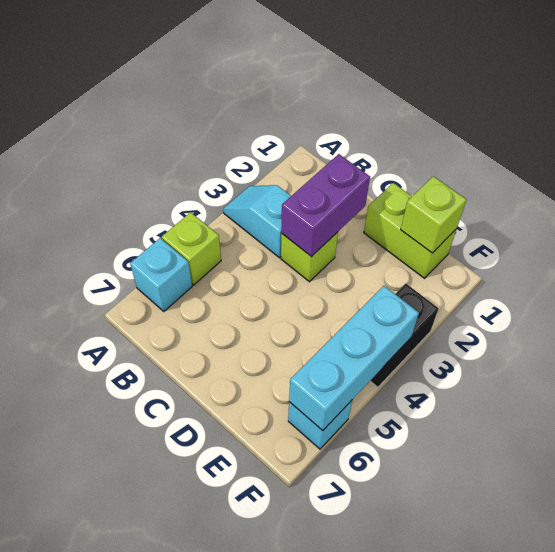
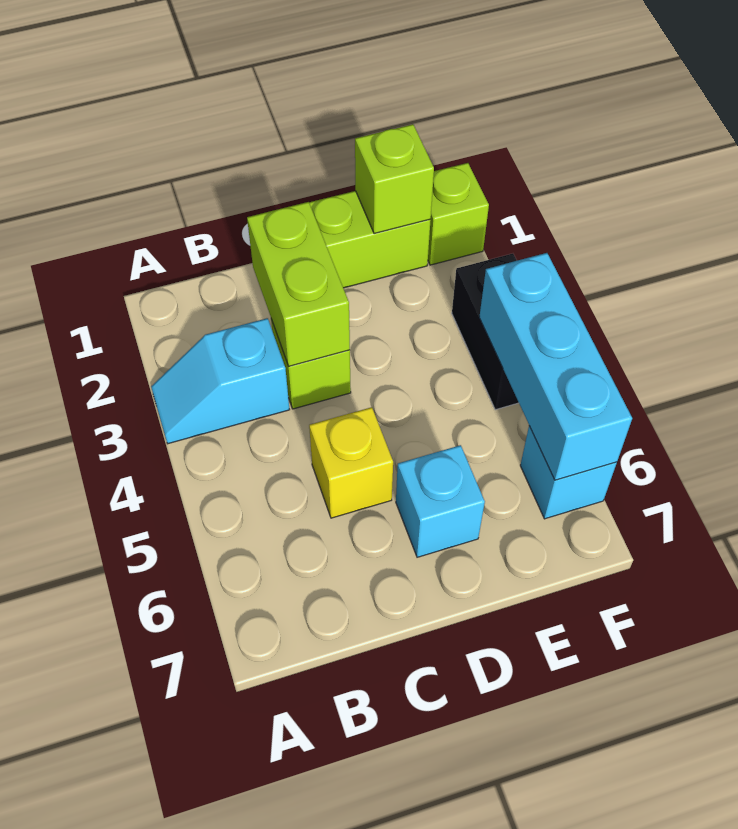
lime 1x1 brick [162,212,221,285] -> lime 1x1 brick moved to [428,163,489,265]
cyan 1x1 brick [130,238,192,311] -> cyan 1x1 brick moved to [396,445,485,557]
purple 1x2 brick [281,154,370,257] -> lime 1x2 brick [247,202,350,366]
none -> yellow 1x1 brick [309,407,393,518]

